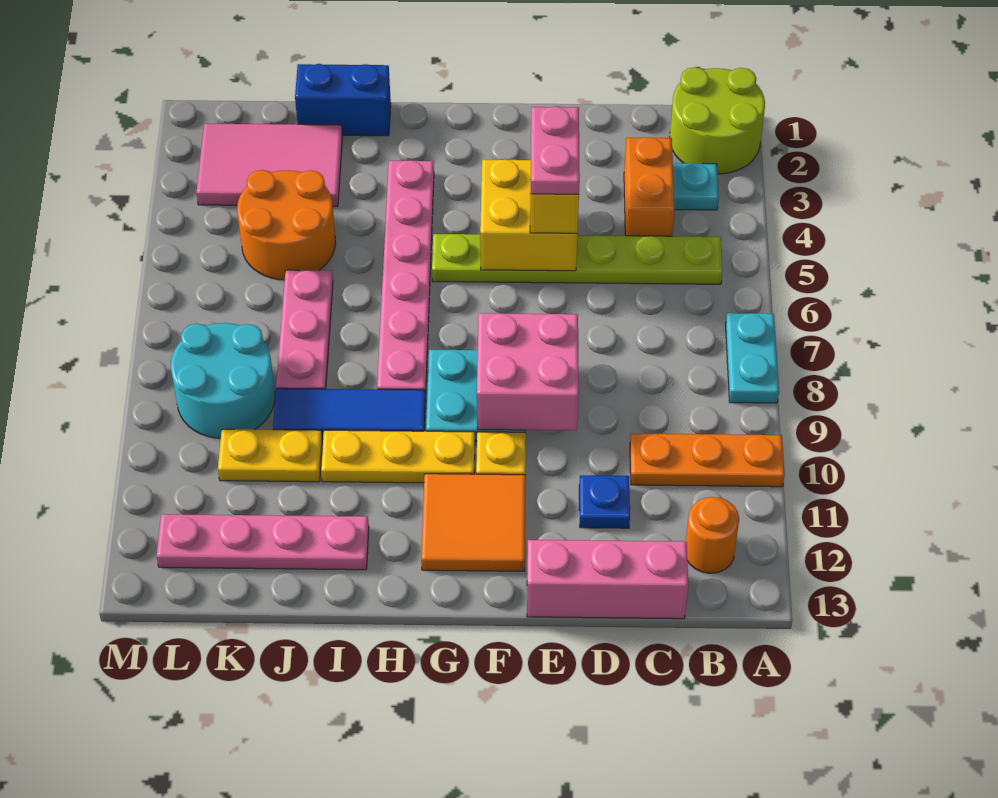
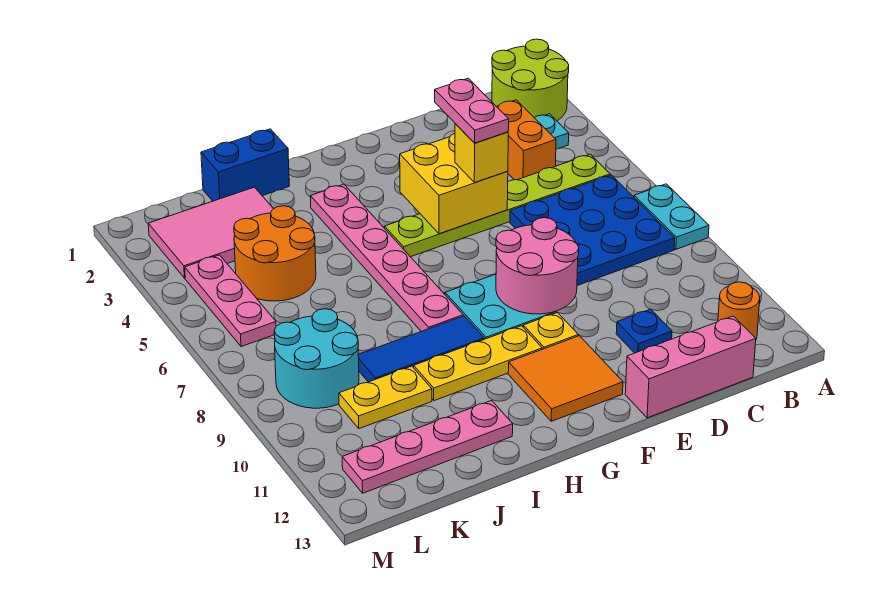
orange 1x3 plate [630,433,785,487] -> none
none -> blue 3x3 plate [510,175,675,286]
pink 2x2 brick [477,313,579,431] -> pink 2x2 round brick [496,218,579,314]
pink 1x3 plate [276,270,333,389] -> pink 1x3 plate moved to [185,255,276,347]

